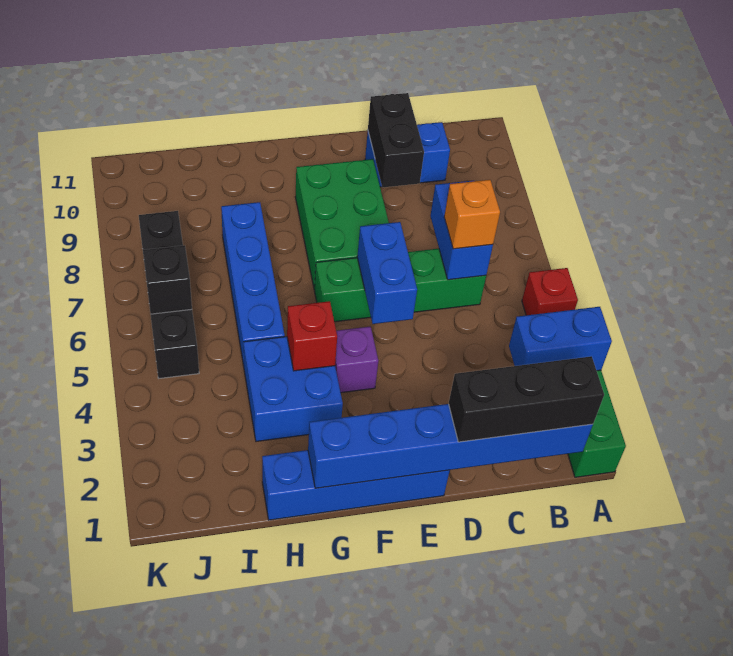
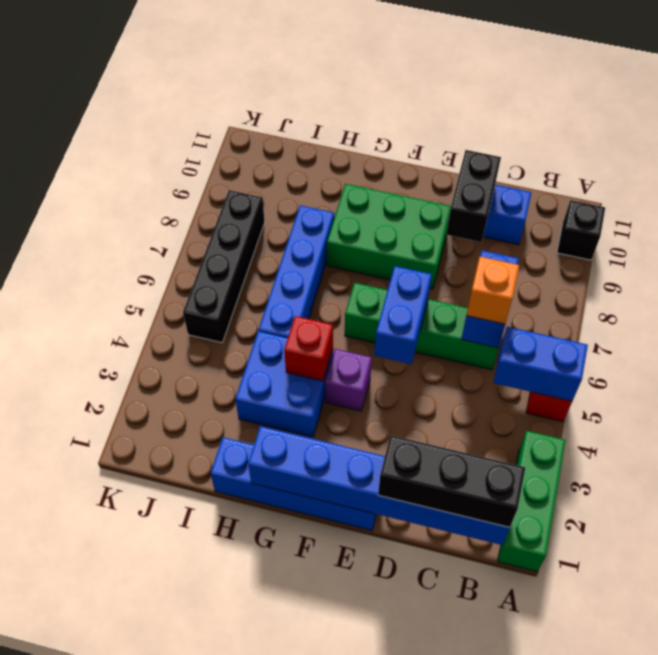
blue 1x2 brick [509,307,612,371] -> blue 1x2 brick moved to [493,327,588,401]
green 2x3 brick [295,159,389,290] -> green 2x3 brick turned to [327,184,451,289]
black 1x1 brick [143,245,192,314] -> black 1x1 brick moved to [557,200,605,260]

